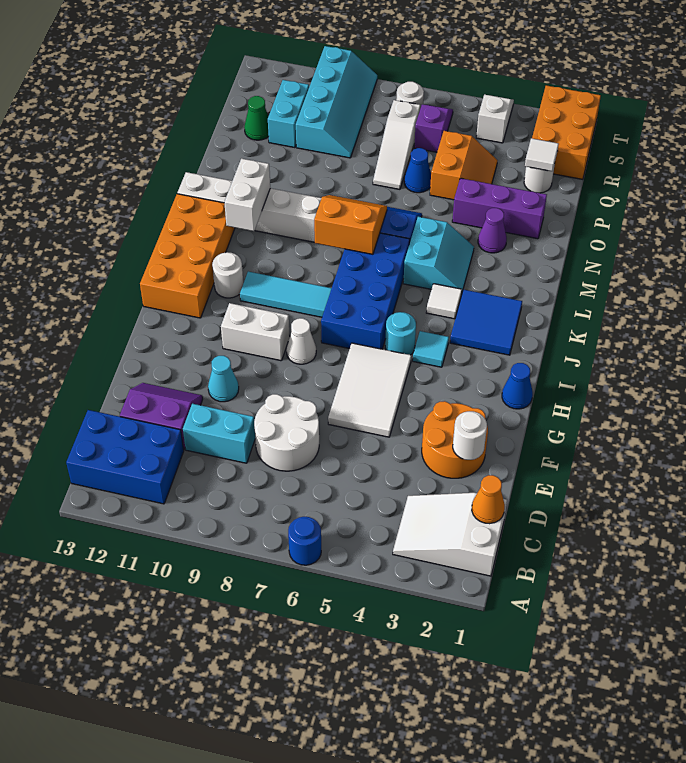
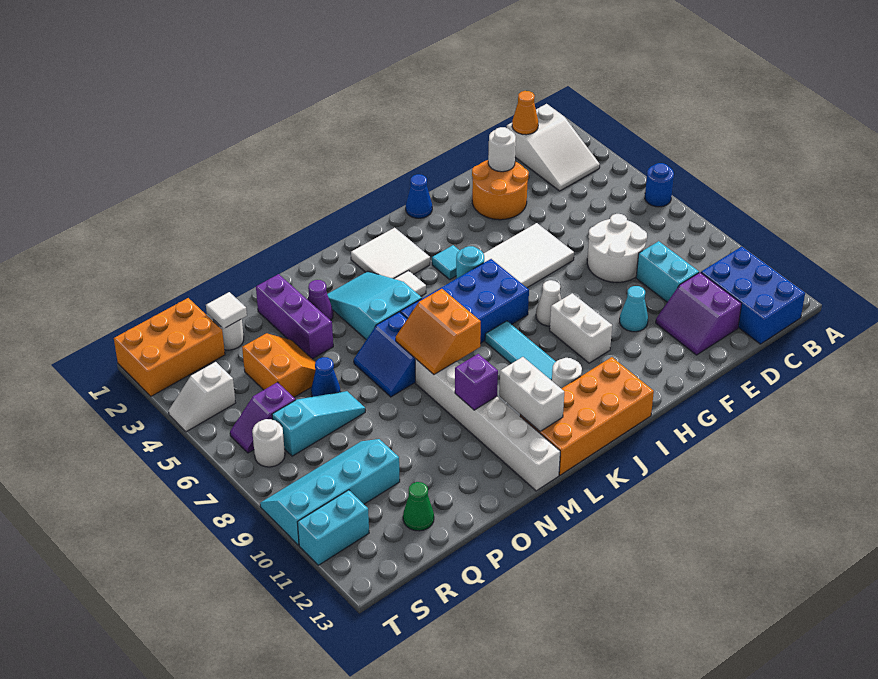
blue 2x2 tile [450,290,522,355] -> white 2x2 tile [351,228,430,279]
cyan 2x2 slope [403,217,474,295] -> cyan 2x3 slope [327,271,422,340]
white 1x2 brick [224,159,270,231] -> white 1x2 brick turned to [499,357,564,431]
none -> purple 1x1 brick [455,354,498,410]
orange 2x2 slope [430,131,497,200] -> orange 2x2 slope turned to [242,333,316,397]
white 1x3 slope [373,100,420,189] -> cyan 1x3 slope [272,391,365,456]
cyan 1x2 brick [268,80,309,148] -> cyan 1x2 brick moved to [297,490,369,565]

